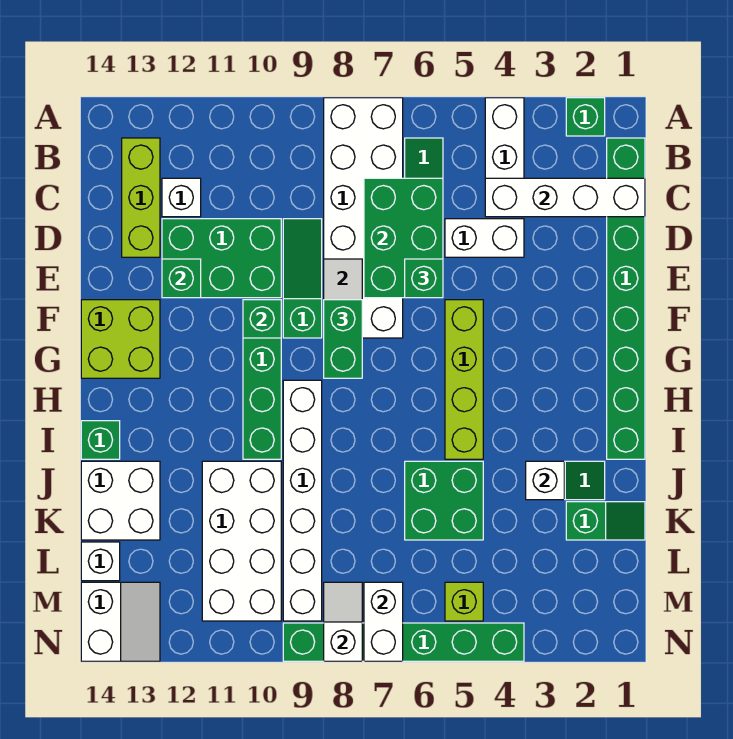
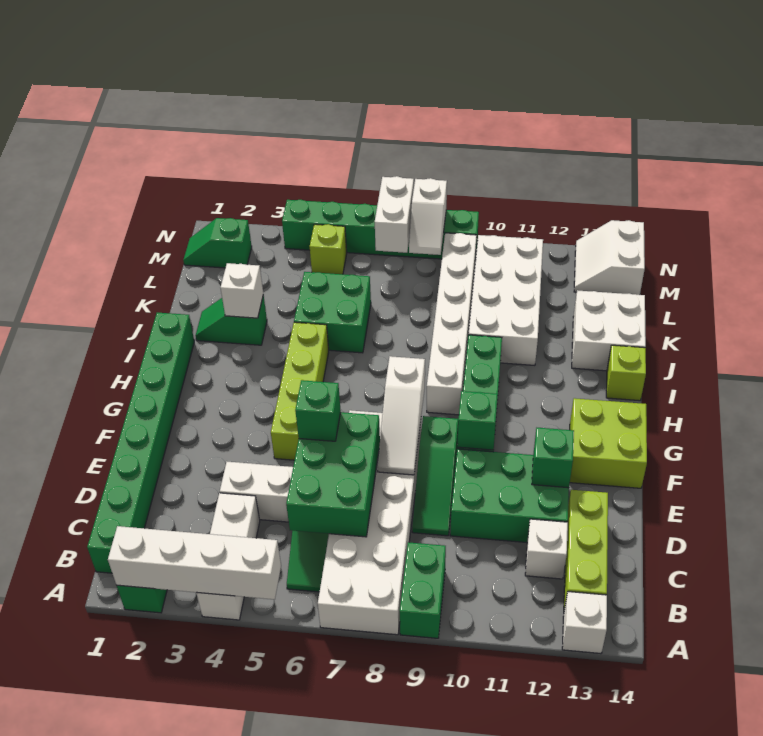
white 1x4 brick [485,178,645,217] -> white 1x4 brick moved to [108,526,281,600]
green 1x2 brick [324,300,362,378] -> green 1x2 brick moved to [400,542,446,638]
green 1x1 brick [81,421,120,459] -> lime 1x1 brick [606,345,646,401]
green 1x2 slope [566,502,645,540] -> green 1x2 slope moved to [183,218,252,268]
white 1x1 brick [81,542,120,581] -> white 1x1 brick moved to [562,592,607,654]

